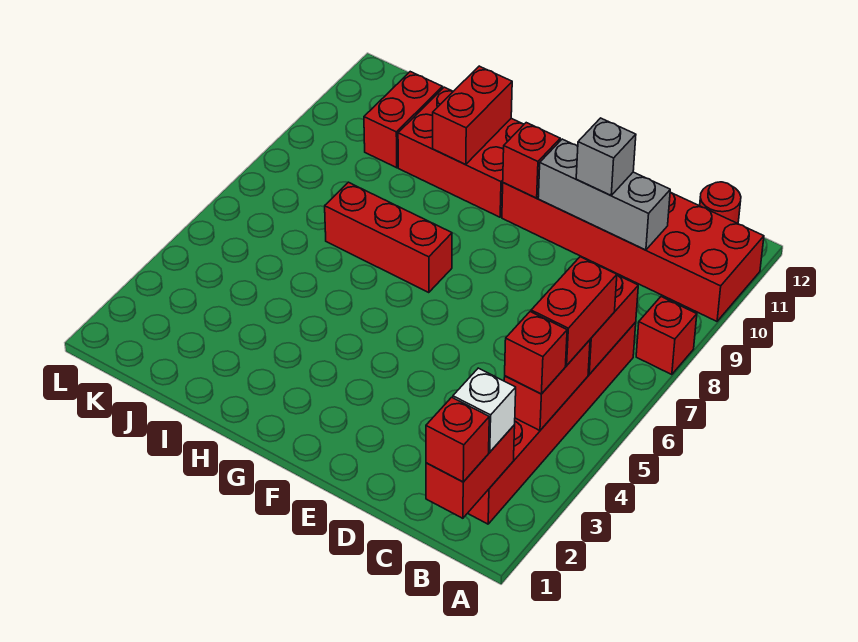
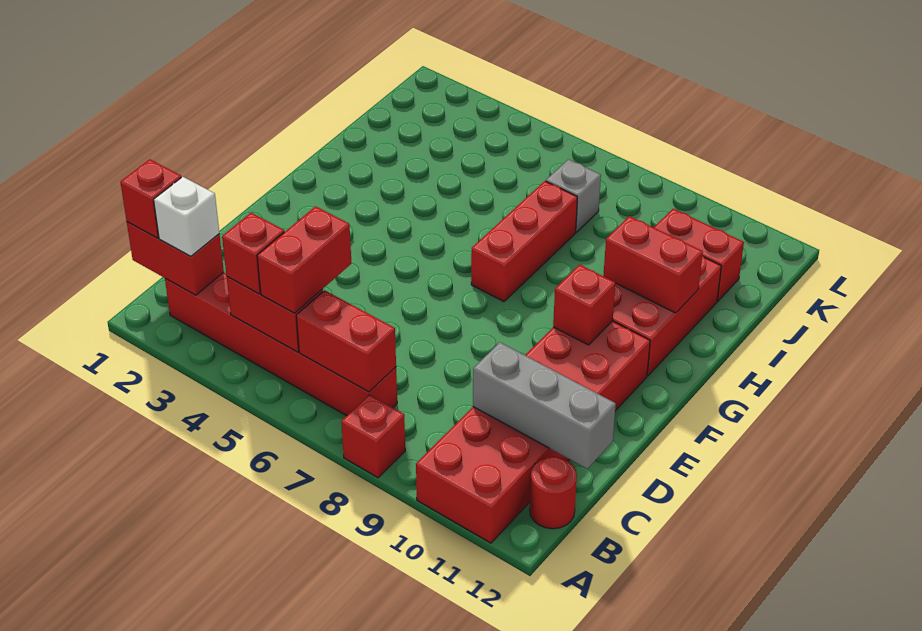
red 1x2 brick [531,257,617,365] -> red 1x2 brick turned to [257,206,352,313]
grey 1x3 brick [538,139,670,250] -> grey 1x3 brick turned to [473,342,616,469]
grey 1x1 brick [576,118,636,195] -> grey 1x1 brick moved to [546,159,601,232]

